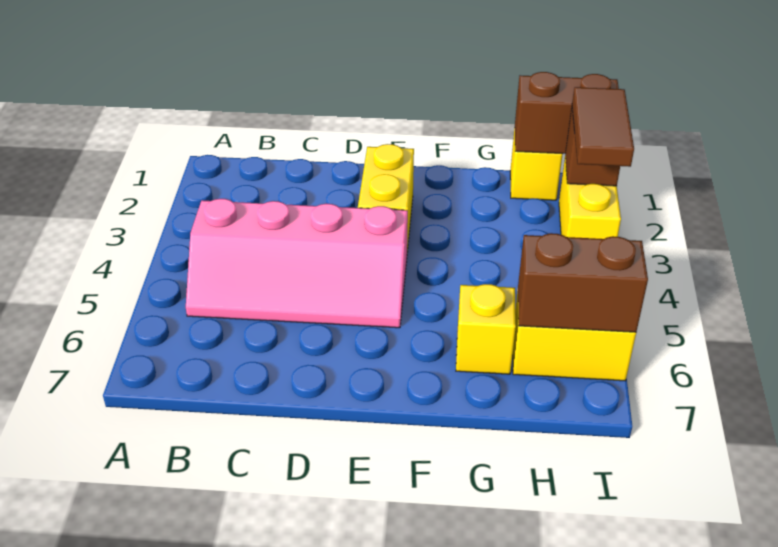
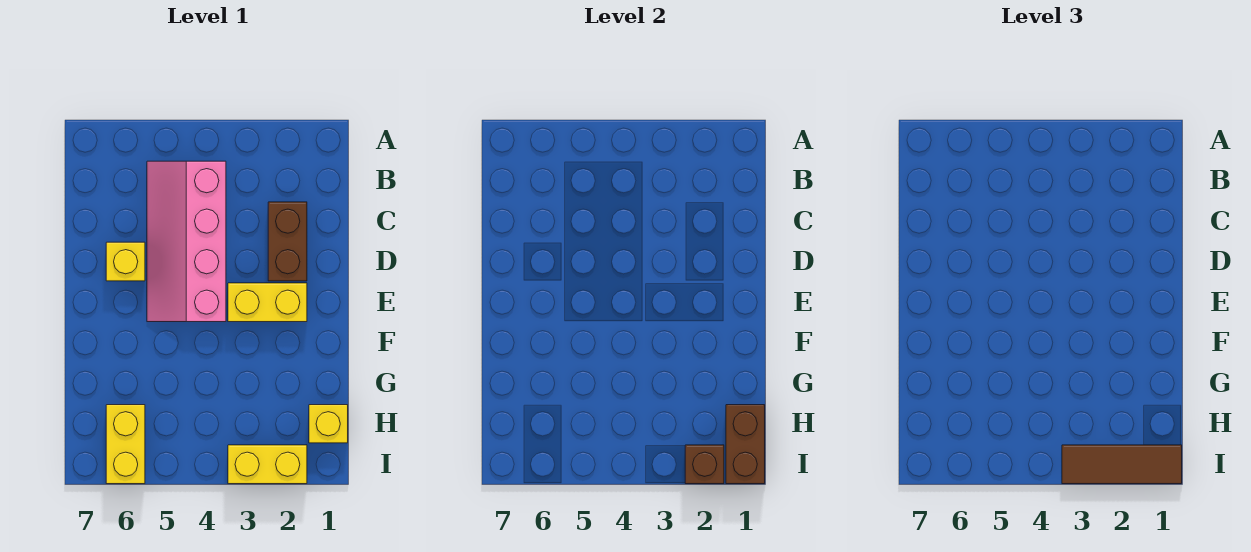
yellow 1x1 brick [456,284,516,374] -> yellow 1x1 brick moved to [106,242,145,281]
brown 1x2 brick [518,233,648,332] -> brown 1x2 brick moved to [268,202,307,281]
brown 1x2 tile [572,87,634,167] -> brown 1x3 tile [1062,445,1182,484]

